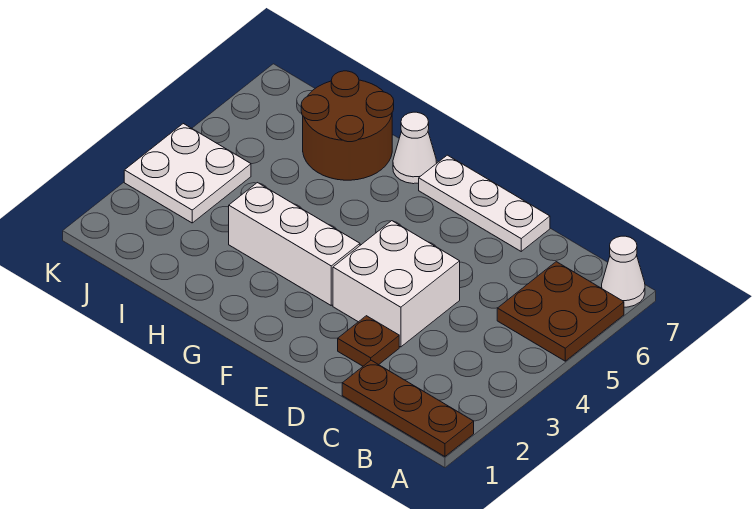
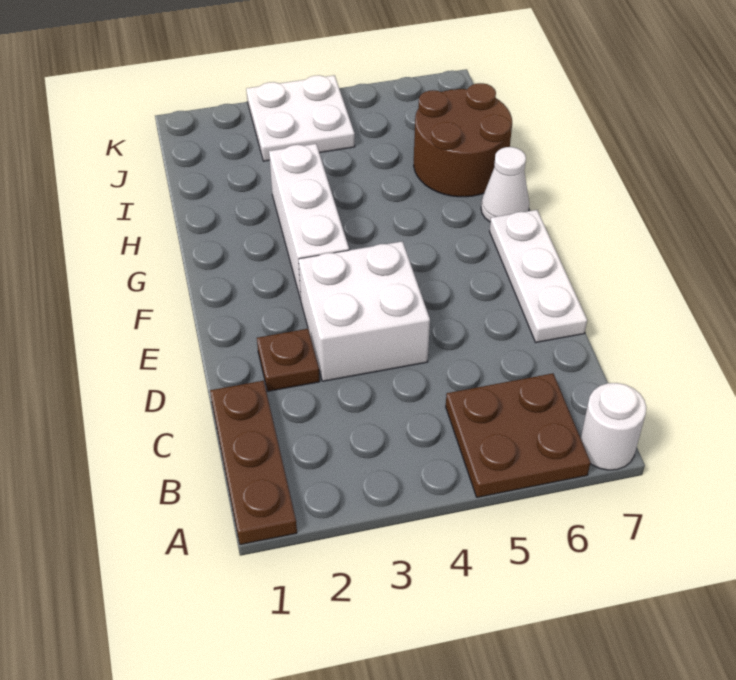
white 1x1 cone [602,236,645,307] -> white 1x1 round brick [581,383,646,470]

